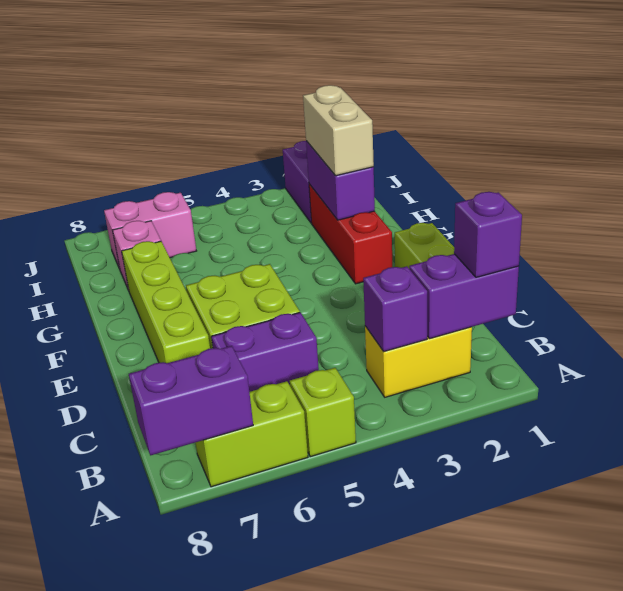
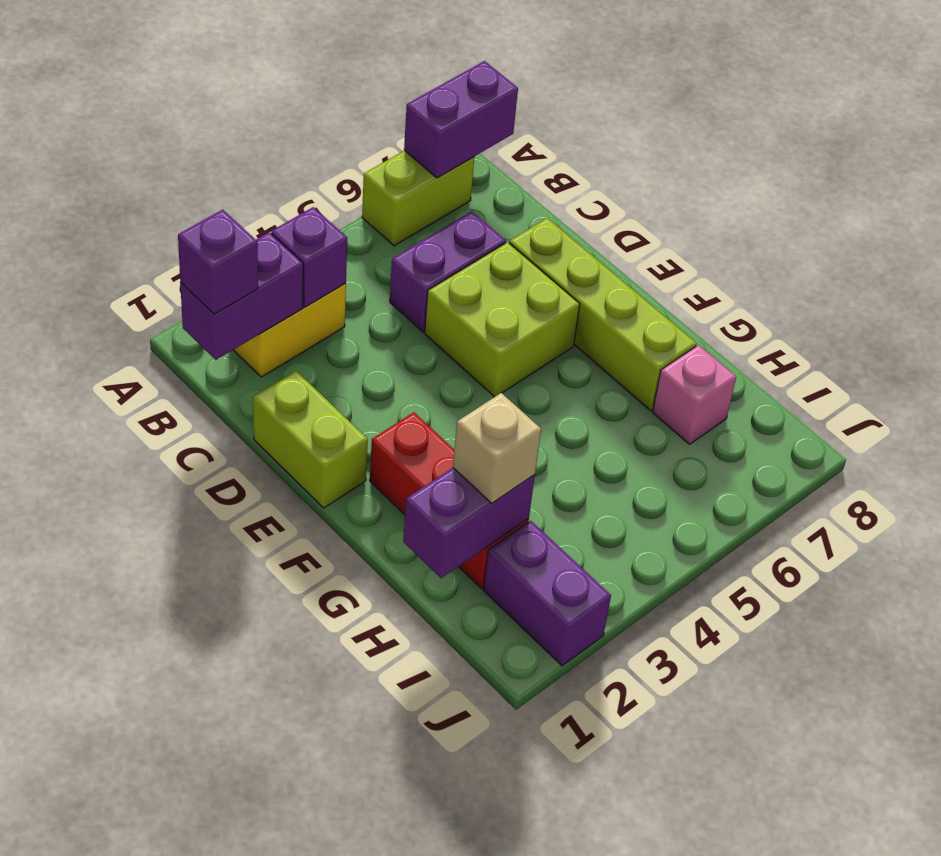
lime 1x1 brick [290,368,356,457] -> none
purple 1x2 brick [306,141,375,220] -> purple 1x2 brick turned to [403,468,535,578]
tan 1x2 brick [303,85,374,176] -> tan 1x1 brick [453,393,541,503]
pink 1x2 brick [104,192,196,269] -> none

